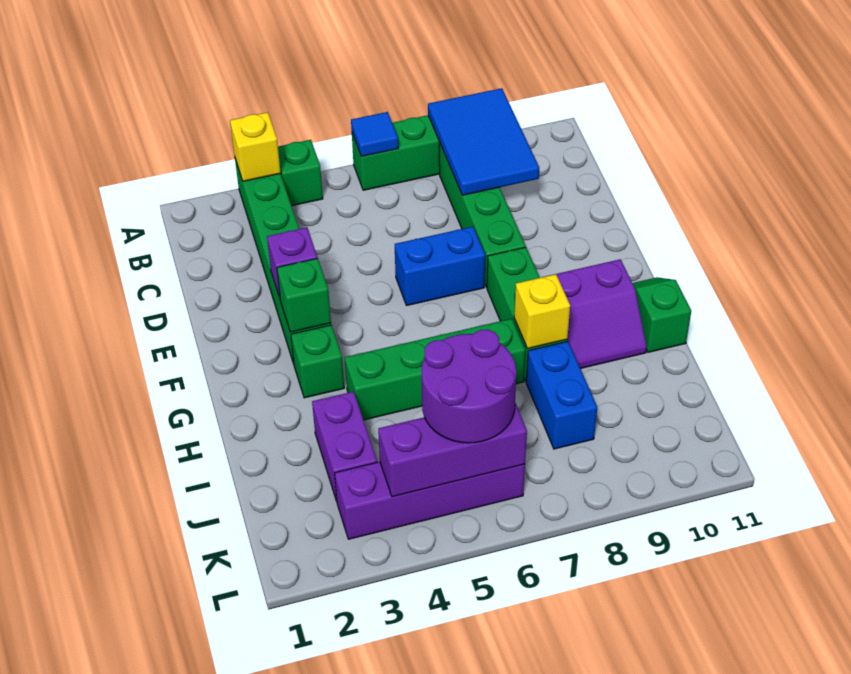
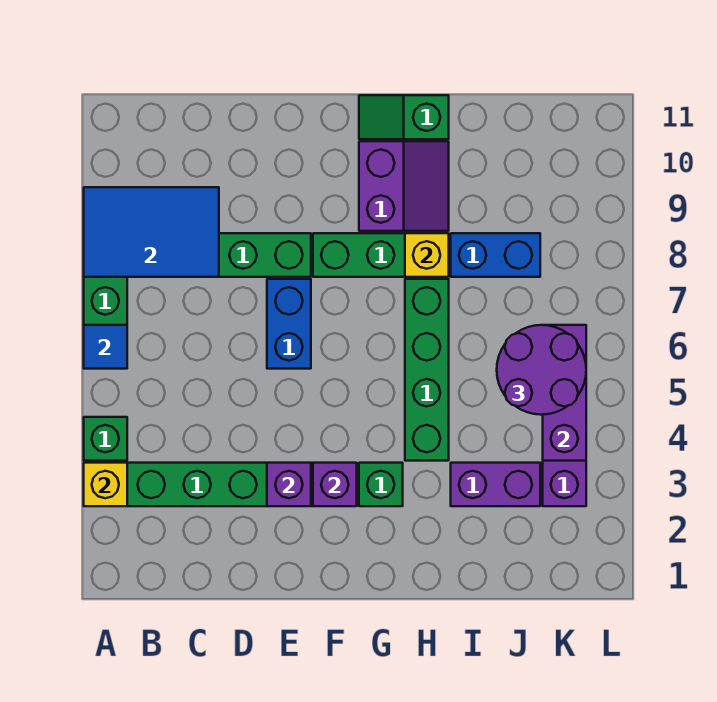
green 1x1 brick [277,258,331,332] -> purple 1x1 brick [313,463,357,506]

